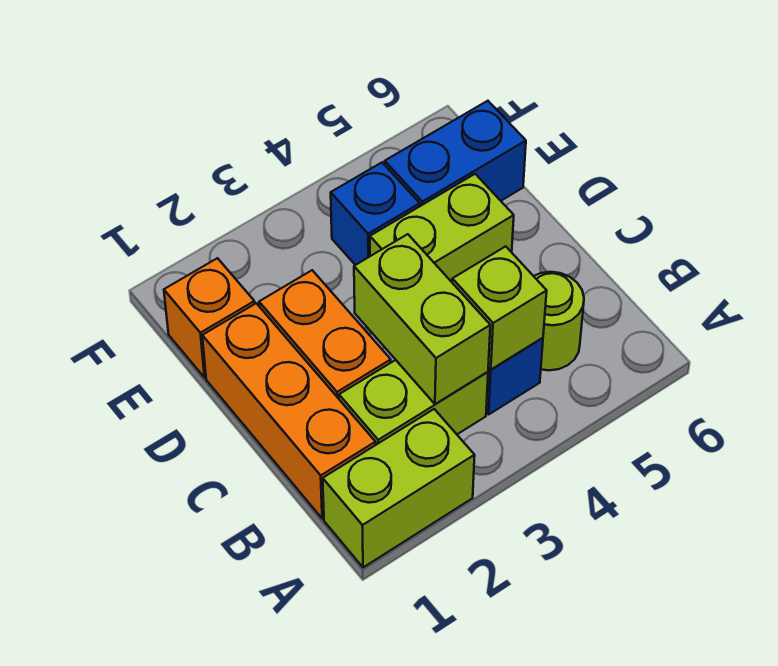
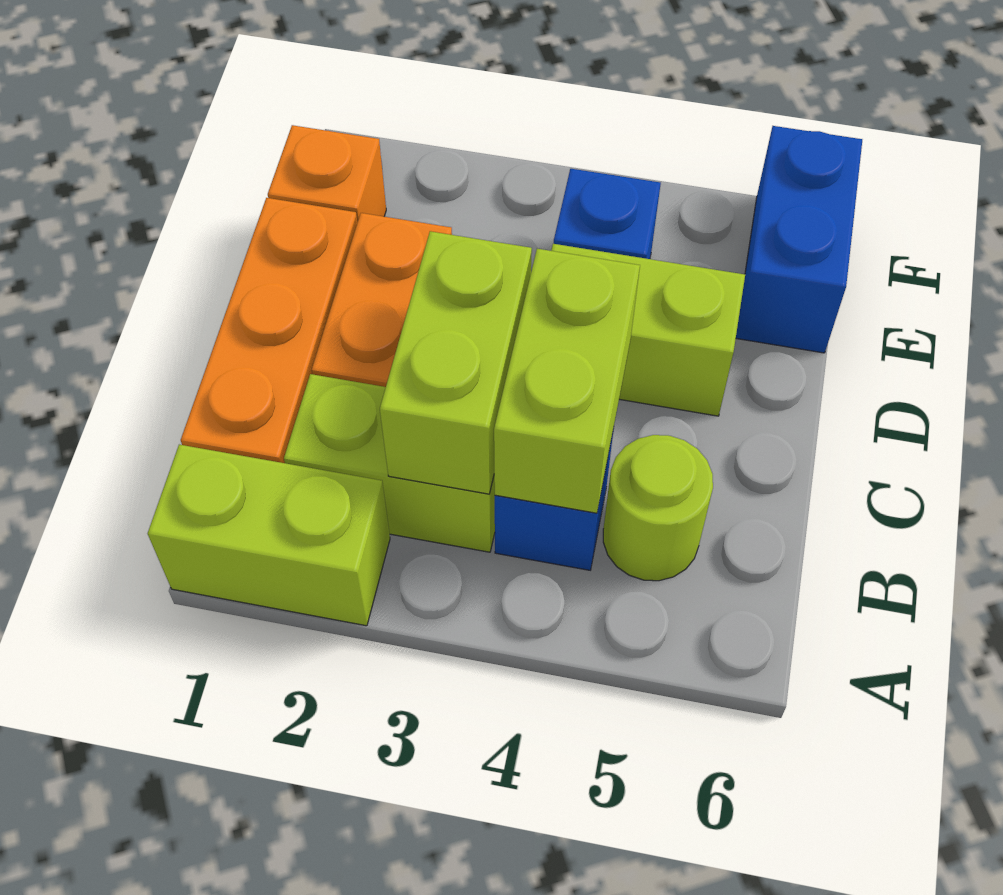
lime 1x1 brick [452,246,547,369] -> lime 1x2 brick [494,249,640,513]
blue 1x2 brick [385,101,526,206] -> blue 1x2 brick turned to [736,126,862,353]

